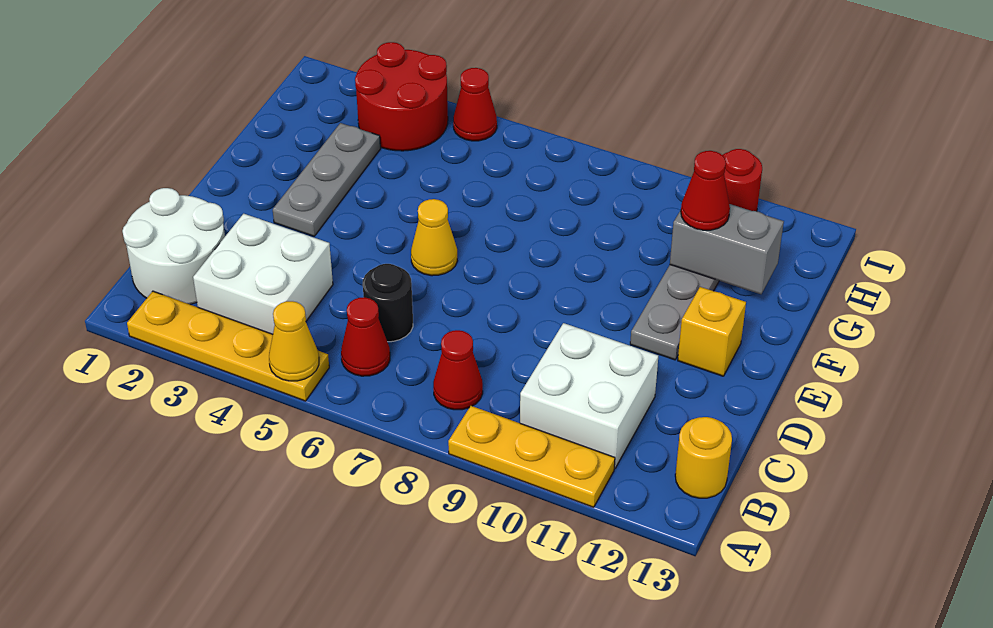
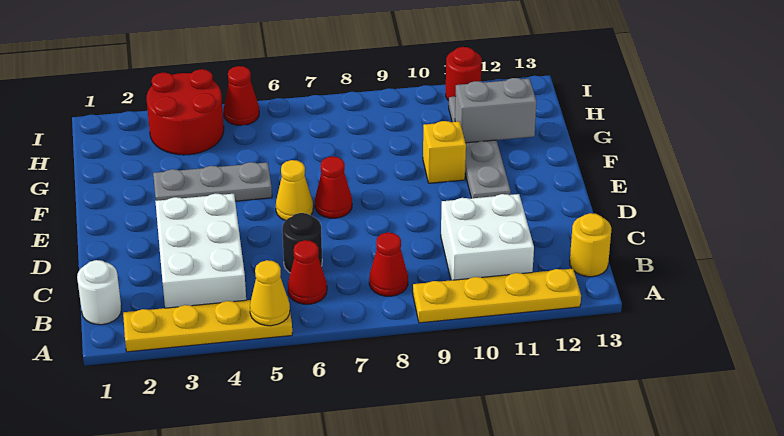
yellow 1x3 plate [448,406,615,507] -> yellow 1x4 plate [413,269,581,323]
white 2x2 round brick [122,188,225,304] -> white 1x1 round brick [77,260,121,325]
white 2x2 brick [193,214,333,334] -> white 2x3 brick [155,194,246,308]
grey 1x3 plate [273,123,380,236] -> grey 1x3 plate turned to [153,162,272,201]
yellow 1x1 brick [678,287,746,376] -> yellow 1x1 brick moved to [423,121,466,183]
red 1x1 cone [681,151,730,230] -> red 1x1 cone moved to [315,156,352,218]

